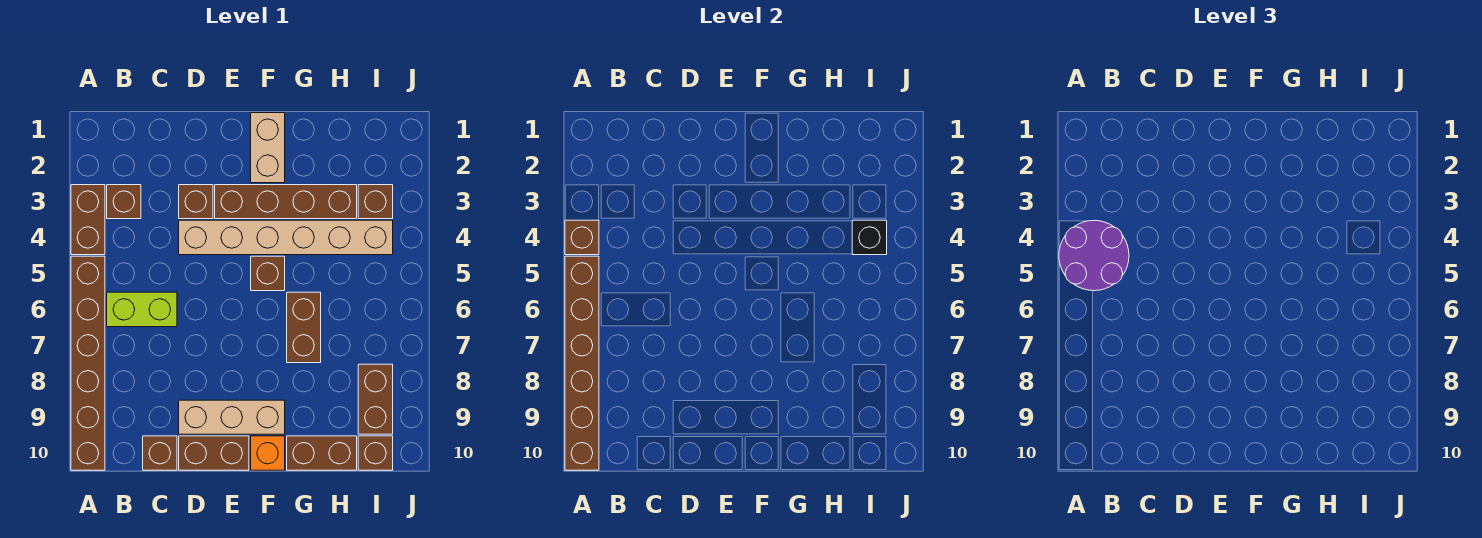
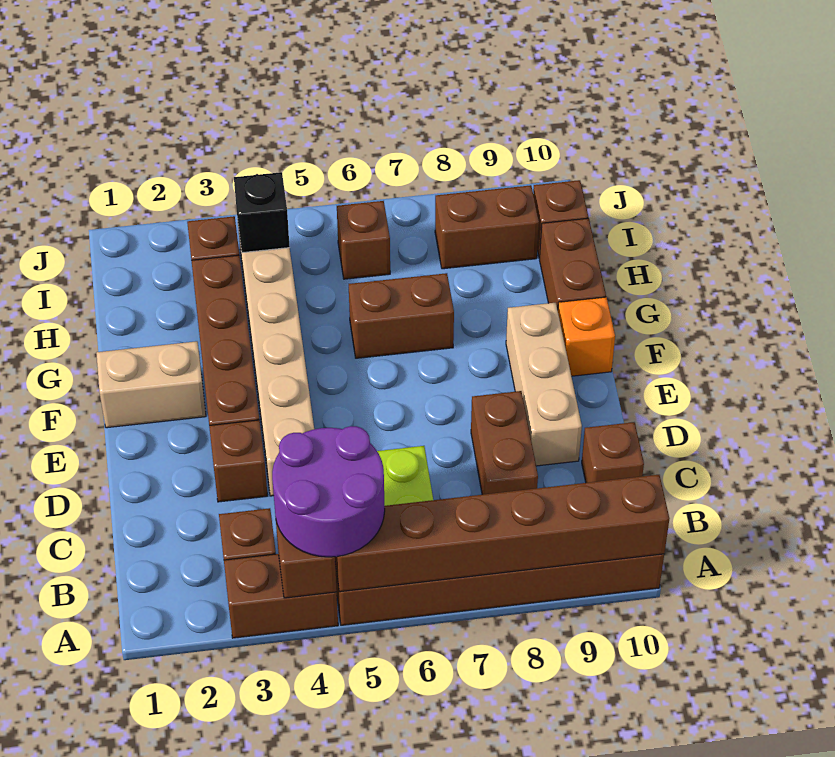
brown 1x2 brick [179,436,249,470] -> brown 1x2 brick moved to [471,391,538,495]
brown 1x1 brick [251,256,285,291] -> brown 1x1 brick moved to [337,201,390,279]

